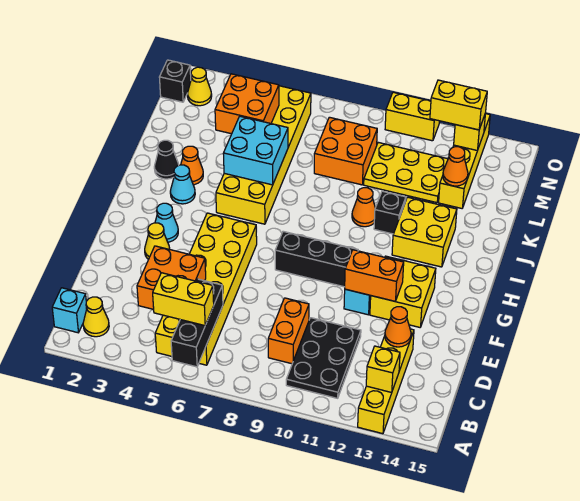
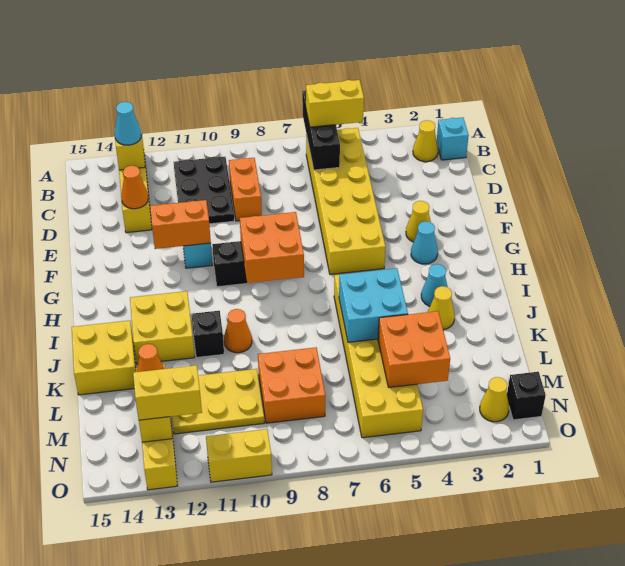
none -> cyan 1x1 cone [115,102,142,145]
orange 2x2 brick [137,246,206,309] -> orange 2x2 brick moved to [240,212,304,283]
yellow 2x2 brick [370,256,436,327] -> yellow 2x2 brick moved to [72,320,136,395]
black 1x1 cone [154,140,179,179] -> none
orange 1x1 cone [181,146,203,185] -> yellow 1x1 cone [428,286,455,330]

